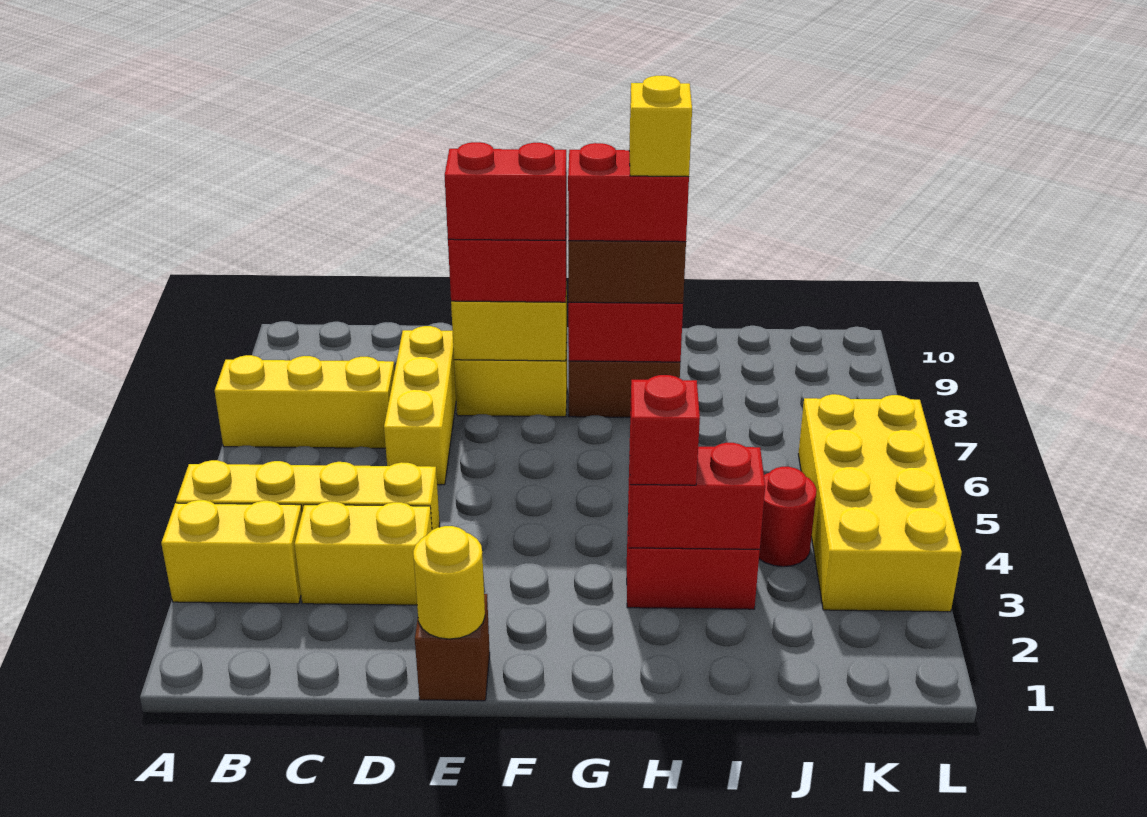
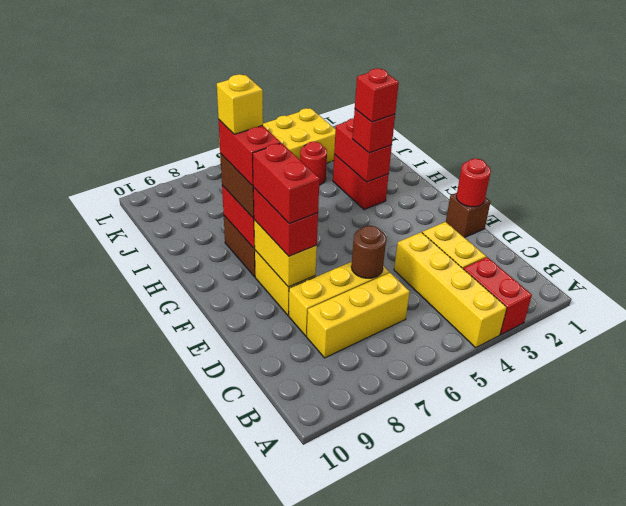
yellow 1x2 brick [161,500,302,604] -> red 1x2 brick [464,257,532,335]
yellow 1x3 brick [215,355,395,448] -> yellow 1x3 brick turned to [307,273,410,358]
none -> brown 1x1 round brick [351,226,386,278]
yellow 1x1 round brick [413,526,485,639] -> red 1x1 round brick [456,159,491,207]
none -> red 1x1 brick [355,68,399,122]

